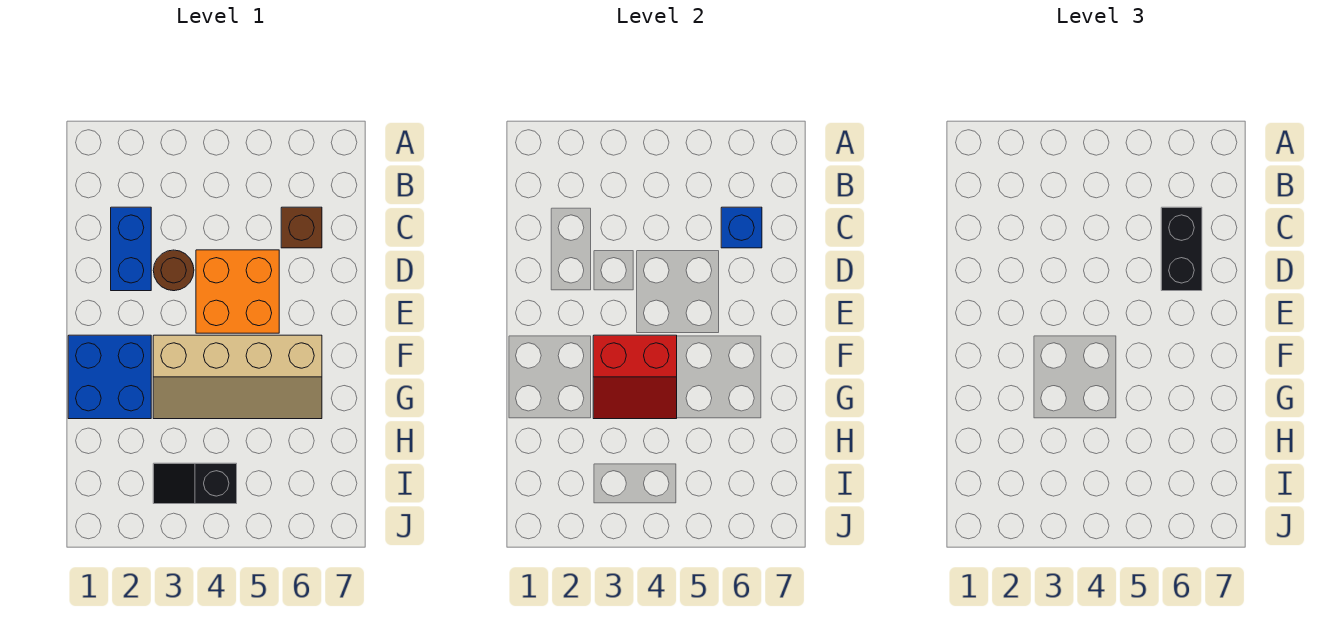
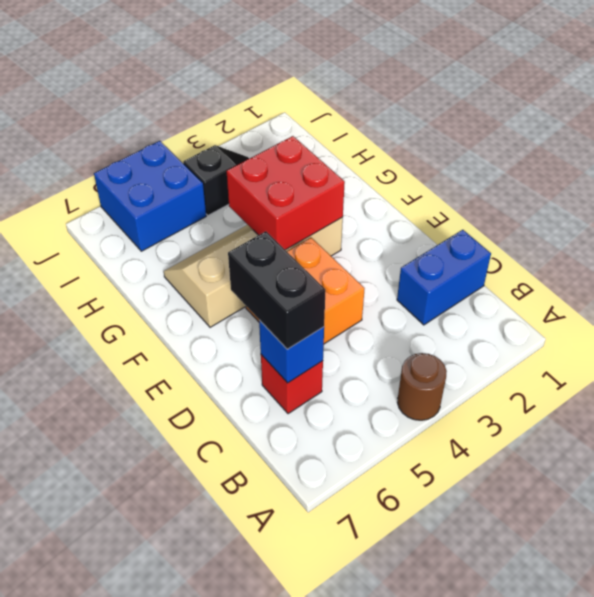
blue 1x2 brick [111,207,151,291] -> blue 1x2 brick turned to [397,230,491,325]
brown 1x1 brick [281,207,322,248] -> red 1x1 brick [261,355,323,414]
brown 1x1 round brick [153,250,194,291] -> brown 1x1 round brick moved to [397,353,447,420]
blue 2x2 brick [68,335,151,419] -> blue 2x2 brick moved to [94,141,206,251]
red 2x2 slope [593,335,677,419] -> red 2x2 brick [227,136,345,250]

